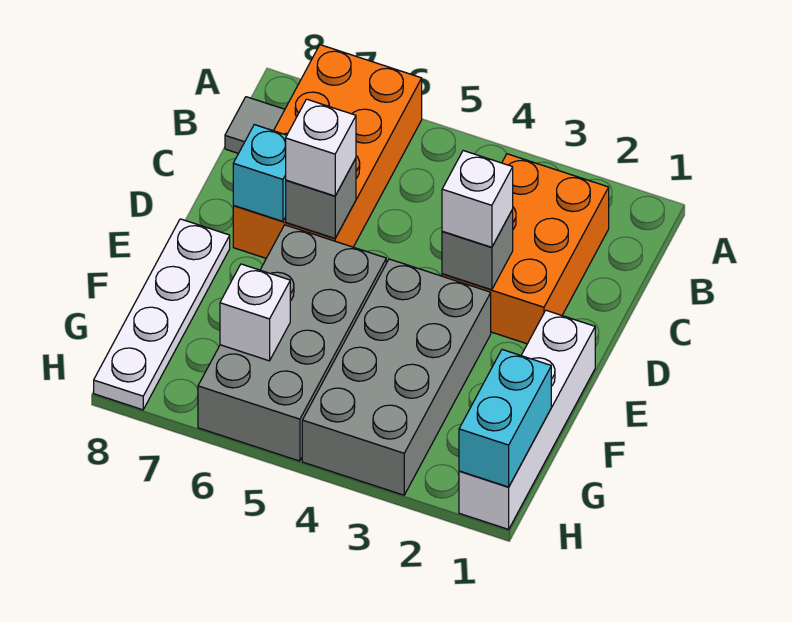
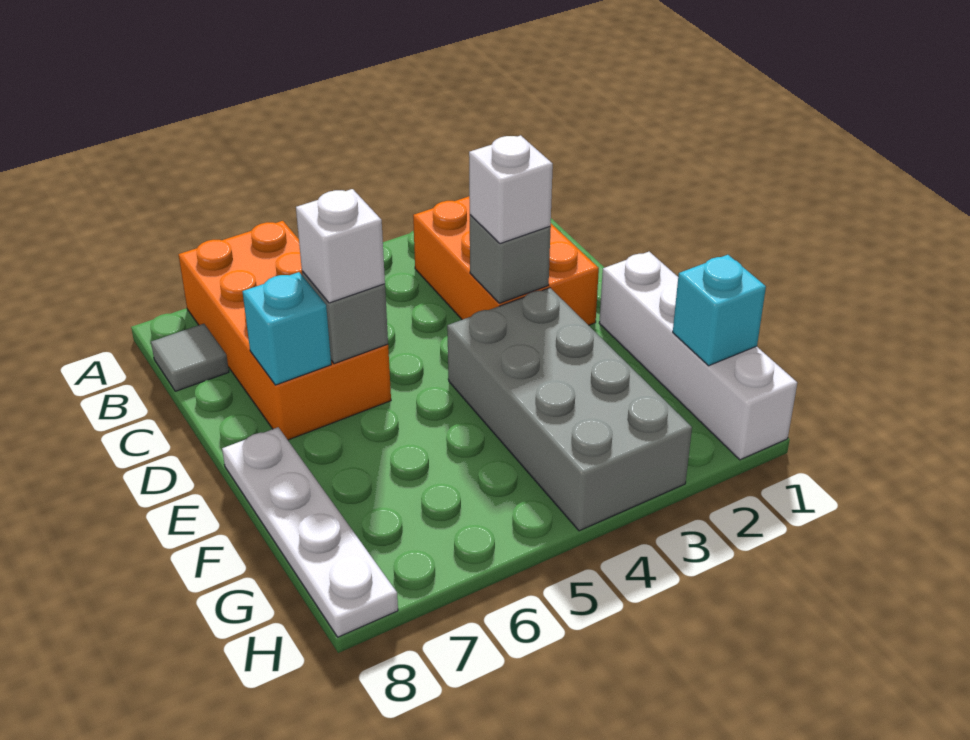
grey 2x4 brick [198,225,386,461] -> none
cyan 1x2 brick [459,350,551,487] -> cyan 1x1 brick [673,255,766,366]
white 1x1 brick [220,264,290,361] -> none

